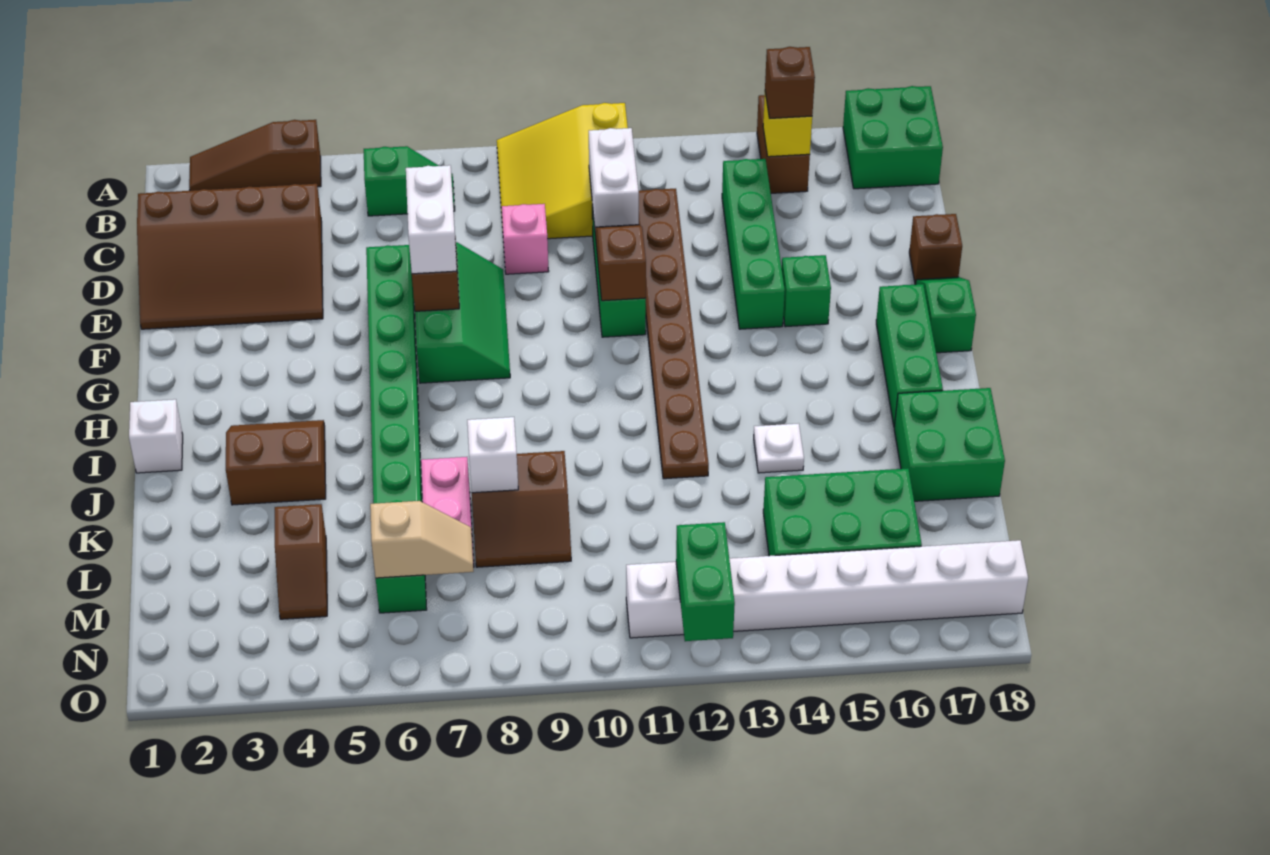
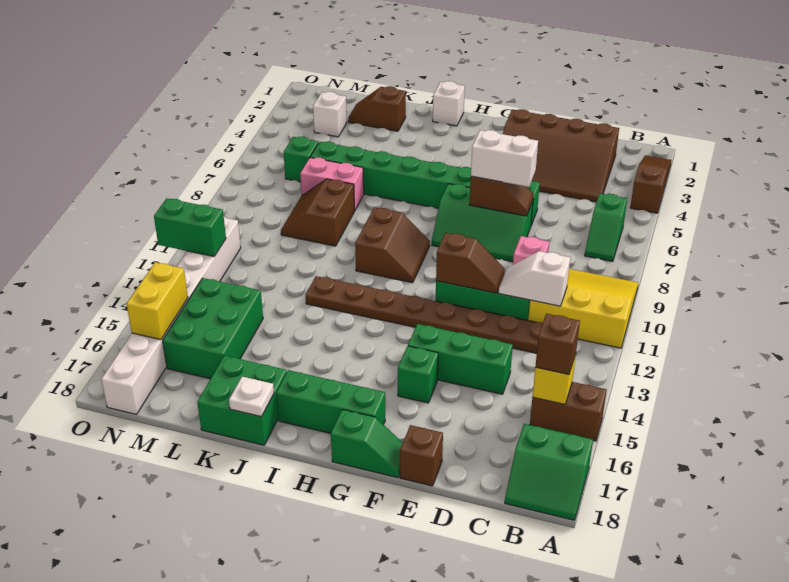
green 2x2 brick [843,86,943,189] -> green 2x2 slope [505,424,593,520]
brown 3x4 slope [137,184,323,329] -> brown 3x4 slope turned to [503,109,619,202]
white 1x2 brick [589,128,639,227] -> white 1x2 slope [498,251,570,306]
green 1x4 brick [722,159,785,329] -> green 1x3 brick [408,324,513,394]
brown 2x2 slope [226,420,326,505] -> brown 2x2 slope moved to [355,207,430,283]
white 1x1 plate [754,423,804,473] -> white 1x1 plate moved to [229,377,274,417]
white 1x1 brick [467,417,518,493] -> white 1x1 brick moved to [313,92,347,137]
brown 1x2 slope [275,504,327,619] -> brown 1x2 slope moved to [348,86,406,131]
tan 1x2 slope [370,501,474,578] -> none
none -> yellow 1x2 brick [127,262,188,340]

